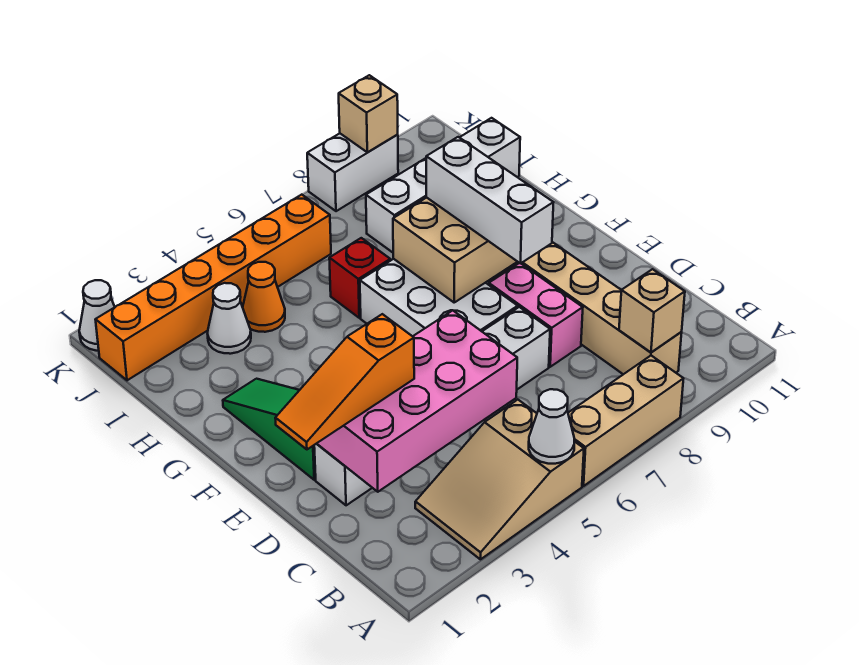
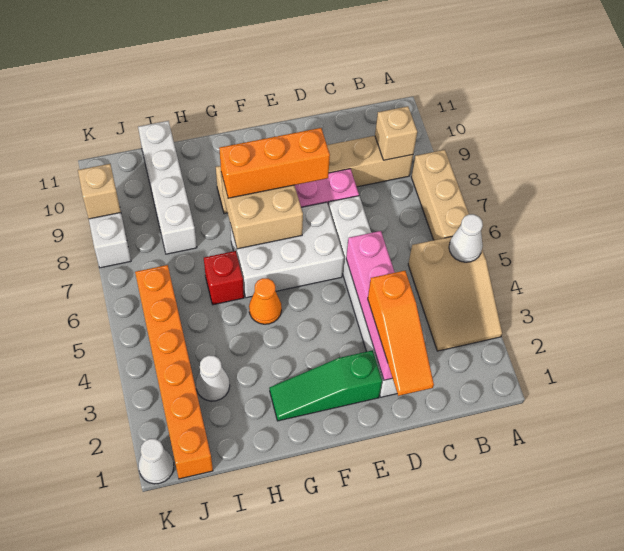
pink 2x4 brick [317,310,517,492] -> pink 1x4 brick [346,231,395,380]
white 1x3 brick [426,137,554,263] -> orange 1x3 brick [219,128,330,198]
orange 1x1 cone [243,262,285,332] -> orange 1x1 cone moved to [249,278,282,324]

